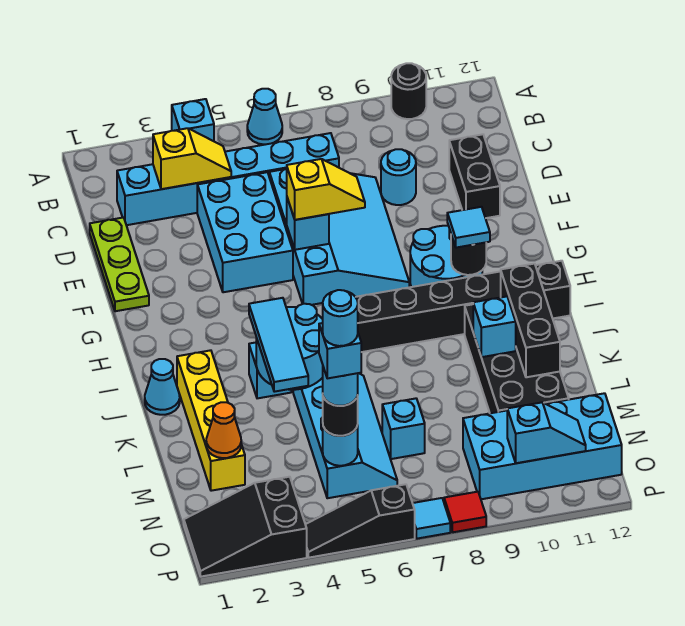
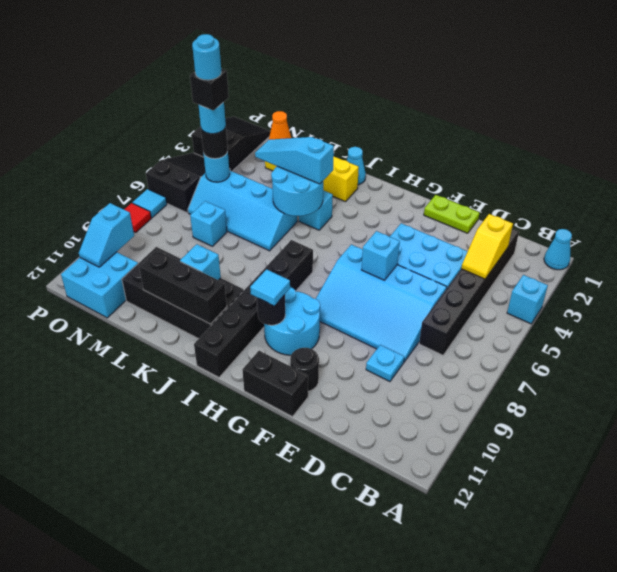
cyan 1x1 cone [247,89,282,144] -> cyan 1x1 cone moved to [544,229,572,270]
black 1x1 round brick [391,63,426,119] -> black 1x1 round brick moved to [290,348,319,391]
cyan 1x6 brick [117,133,339,225] -> black 1x6 brick [419,229,519,355]
lime 1x3 plate [90,217,149,311] -> lime 1x2 plate [424,195,479,233]
cyan 1x1 round brick [381,149,416,205] -> cyan 1x1 plate [366,345,404,382]
black 1x2 brick [449,134,500,218] -> black 1x2 brick moved to [243,351,308,417]
yellow 1x2 slope [287,159,365,220] -> none
cyan 1x3 tile [249,298,308,392] -> cyan 1x3 slope [255,137,334,184]
cyan 1x1 brick [319,323,361,378] -> black 1x1 brick [190,69,229,110]
cyan 2x4 brick [463,393,622,499] -> cyan 2x2 brick [61,252,138,318]
black 1x3 slope [305,484,415,558] -> black 2x3 slope [146,153,230,213]

